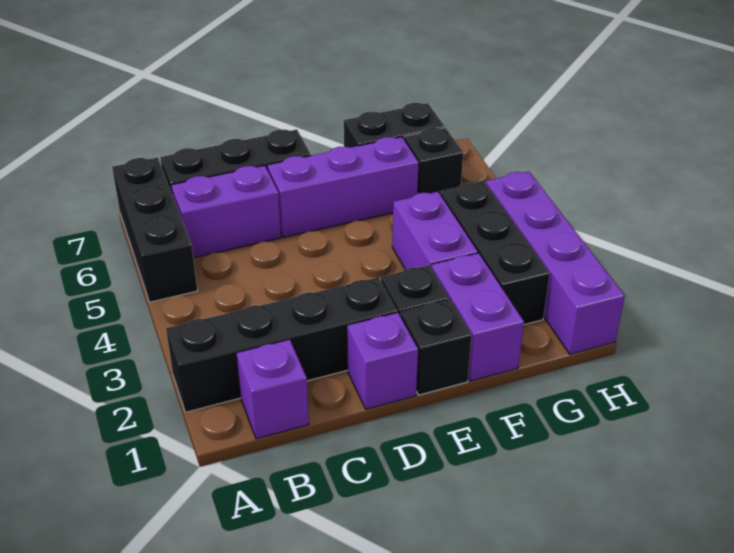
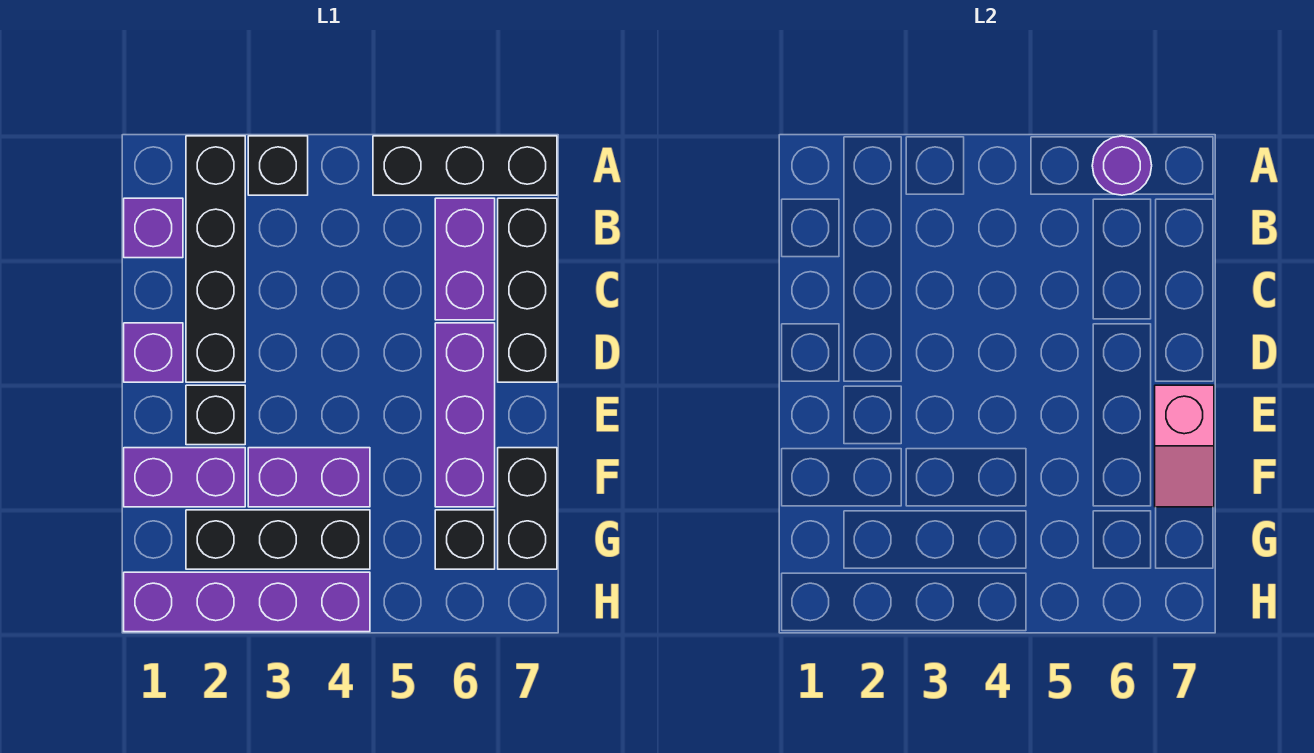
none -> purple 1x1 round brick [1092,136,1152,195]
black 1x1 brick [401,300,472,395] -> black 1x1 brick moved to [248,136,308,195]
none -> pink 1x2 slope [1155,385,1214,507]

